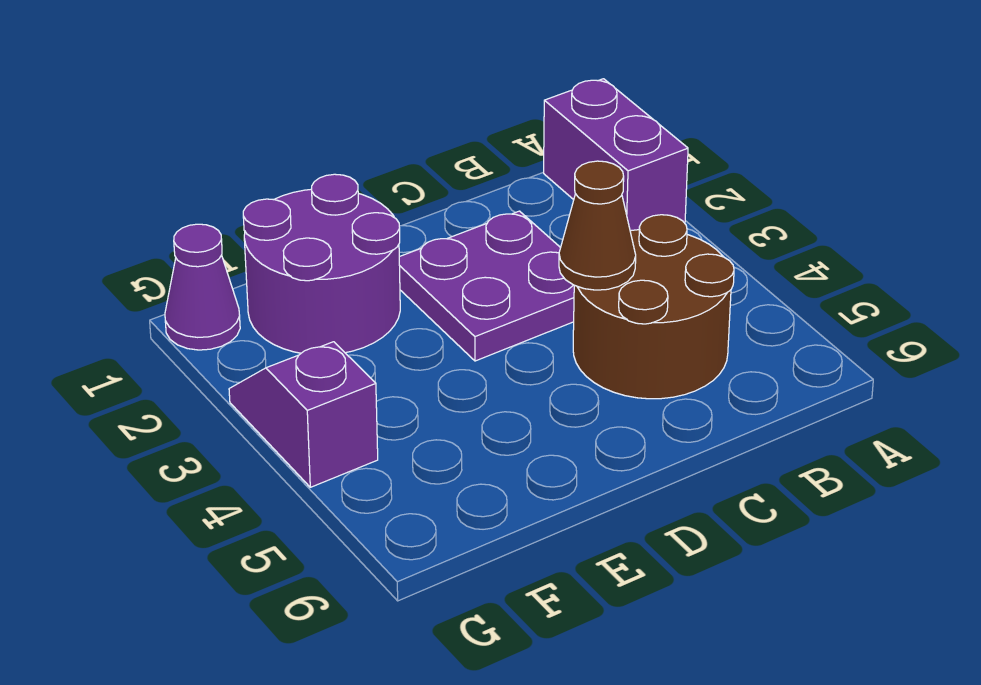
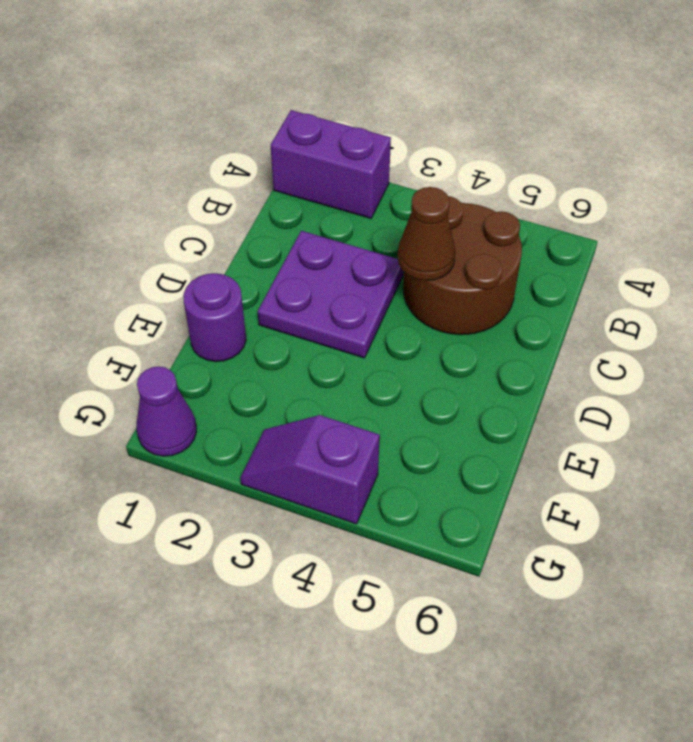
purple 2x2 round brick [243,174,400,353] -> purple 1x1 round brick [183,273,246,362]

